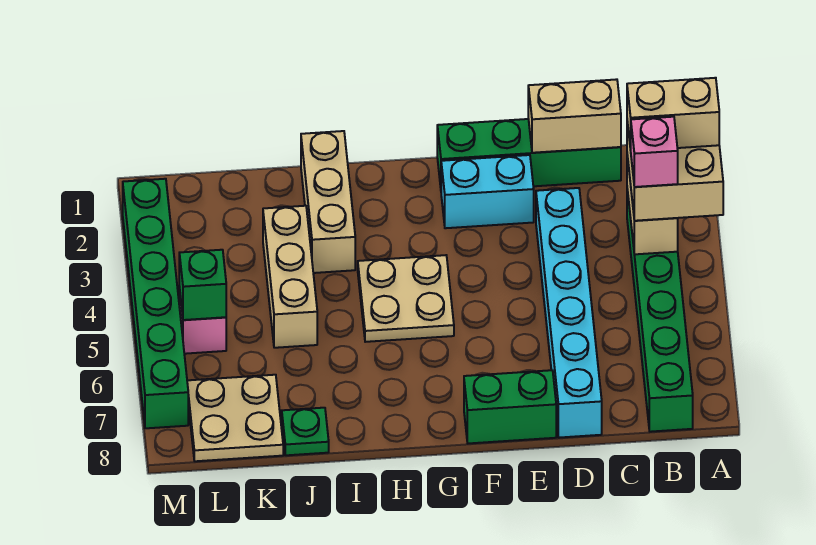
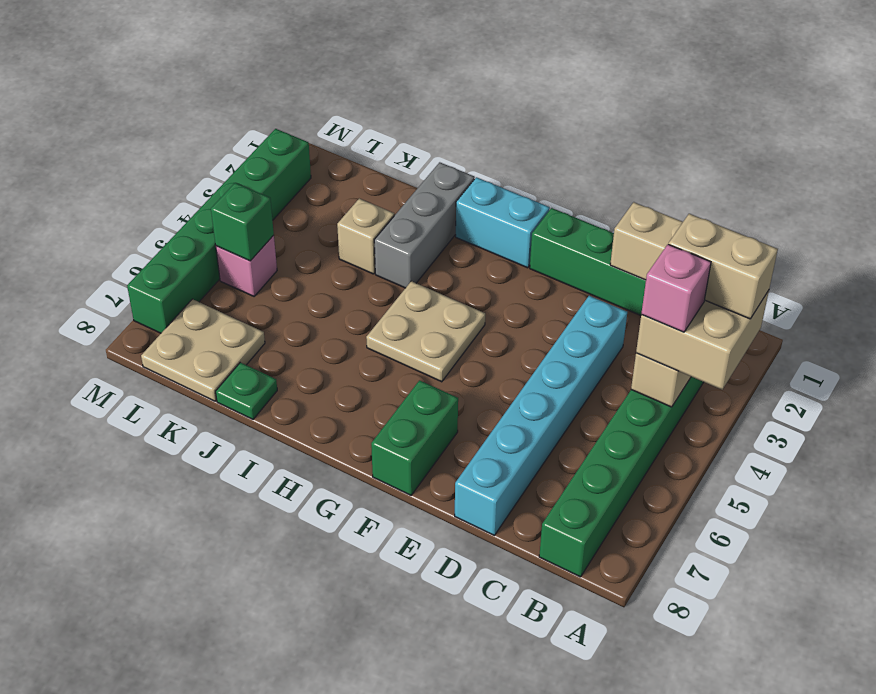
cyan 1x2 brick [441,155,534,228] -> cyan 1x2 brick moved to [456,177,550,268]
green 1x2 brick [464,370,556,443] -> green 1x2 brick turned to [371,380,458,495]
tan 1x3 brick [301,131,355,273] -> grey 1x3 brick [374,162,475,288]
tan 1x3 brick [263,206,317,348] -> tan 1x1 brick [337,199,394,274]

